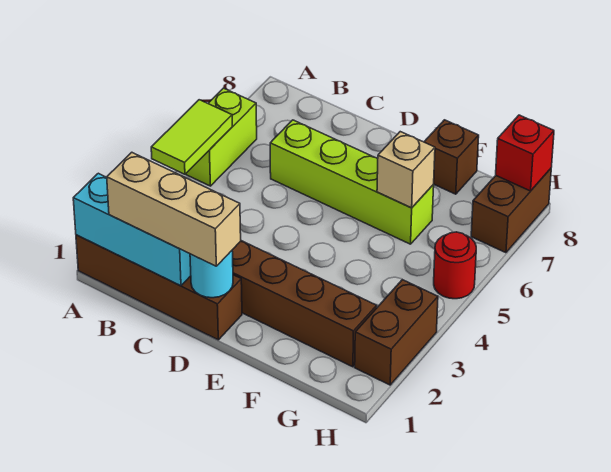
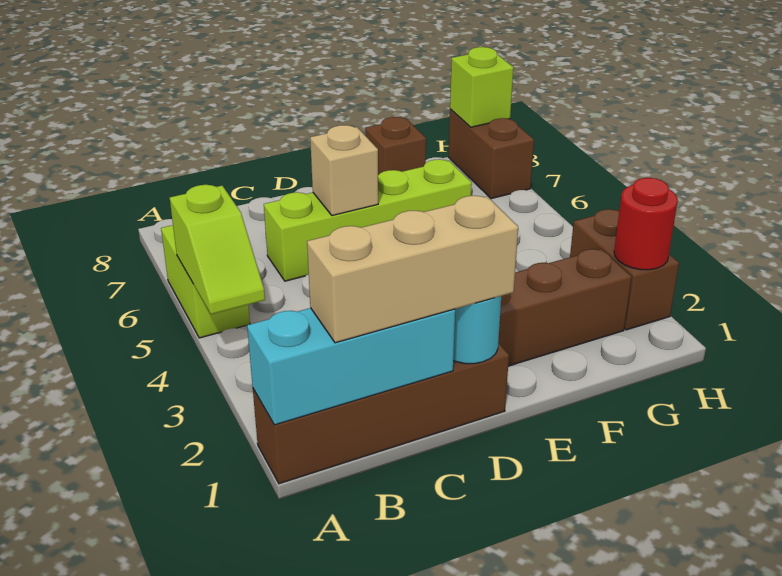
lime 1x2 tile [151,100,232,174] -> lime 1x2 slope [170,185,265,314]
tan 1x1 brick [377,132,435,208] -> tan 1x1 brick moved to [310,125,378,216]
red 1x1 round brick [434,232,476,299] -> red 1x1 round brick moved to [614,178,678,270]
red 1x1 brick [496,115,554,191] -> lime 1x1 brick [450,47,514,127]

